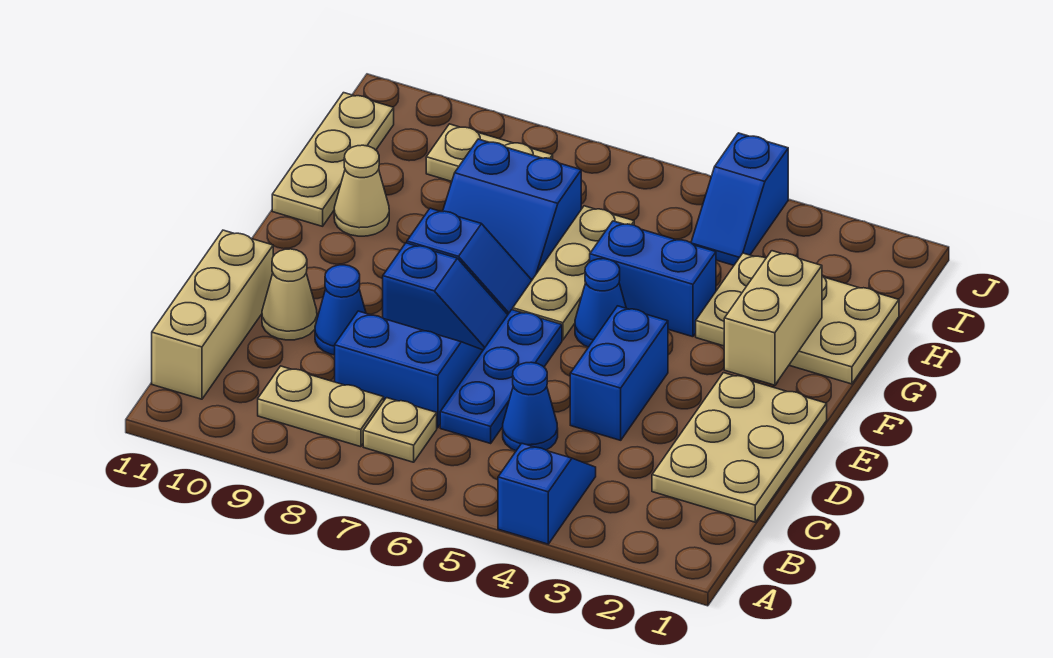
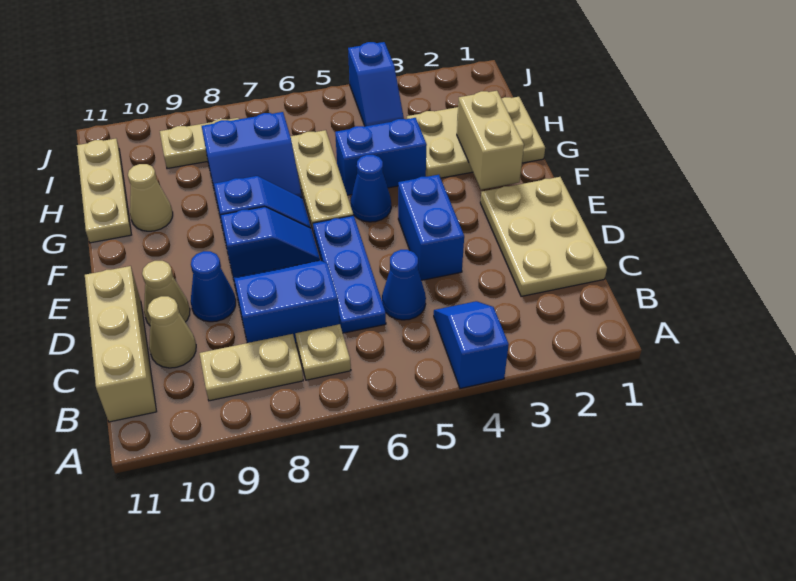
none -> tan 1x1 cone [148,296,196,368]

